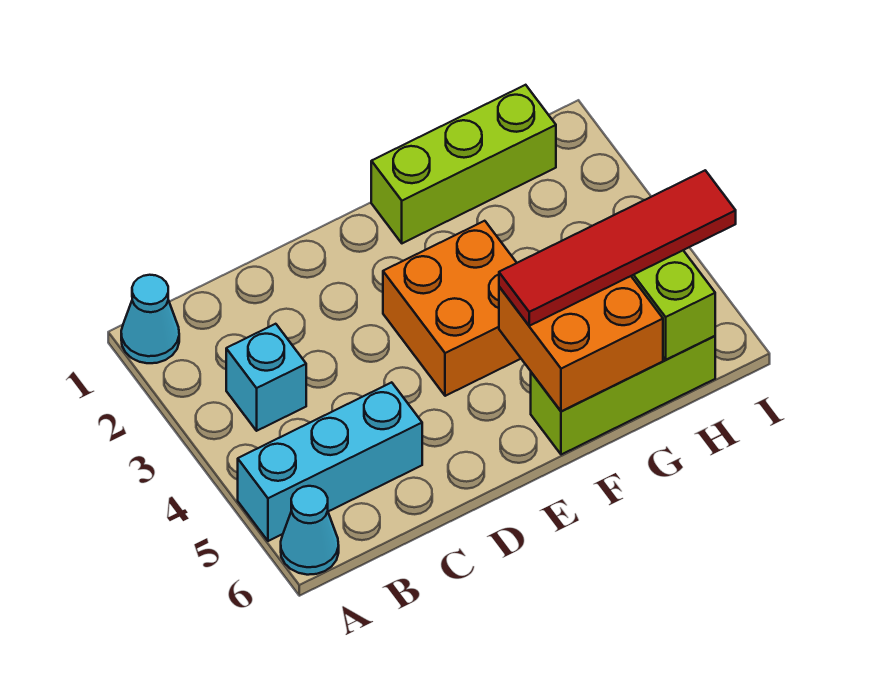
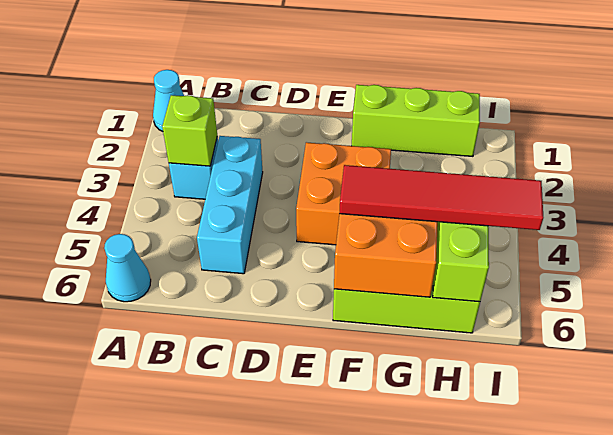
cyan 1x3 brick [238,382,422,541] -> cyan 1x3 brick turned to [197,136,263,274]
none -> lime 1x1 brick [162,95,217,166]

